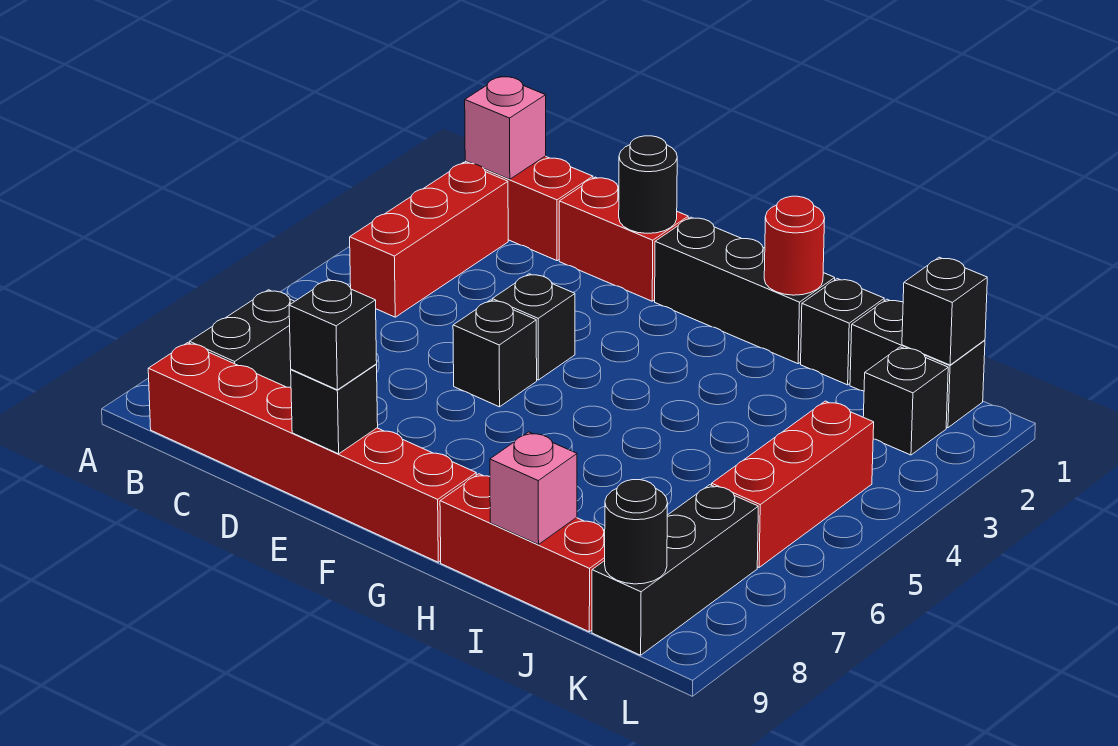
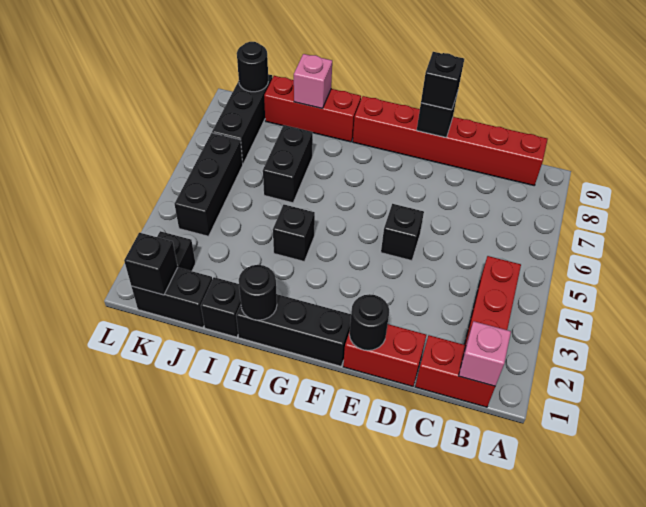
black 1x2 brick [190,290,295,387] -> black 1x2 brick moved to [263,125,313,203]
black 1x1 brick [492,274,575,380] -> black 1x1 brick moved to [273,205,315,261]
red 1x1 round brick [764,196,825,295] -> black 1x1 round brick [239,265,277,320]
red 1x3 brick [712,401,874,567] -> black 1x3 brick [175,133,243,236]

